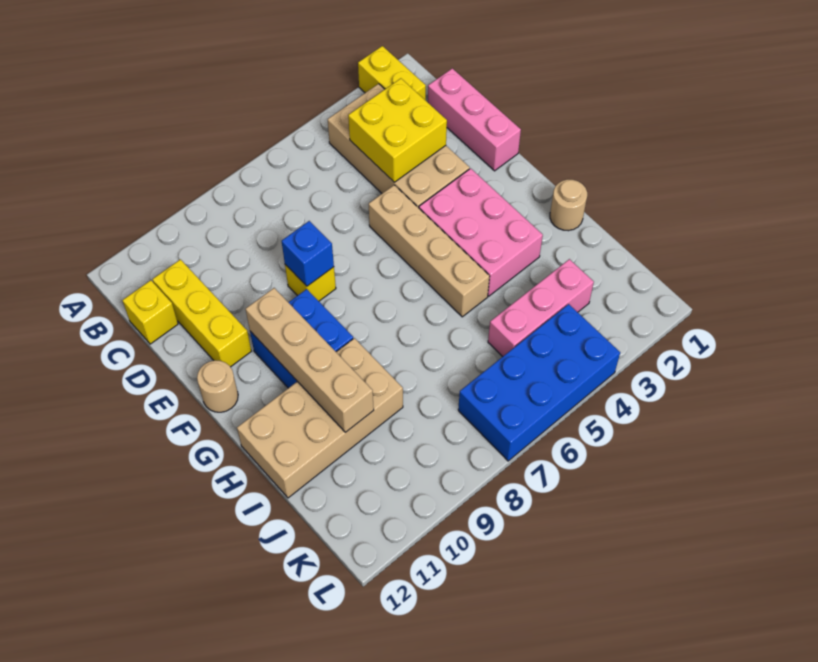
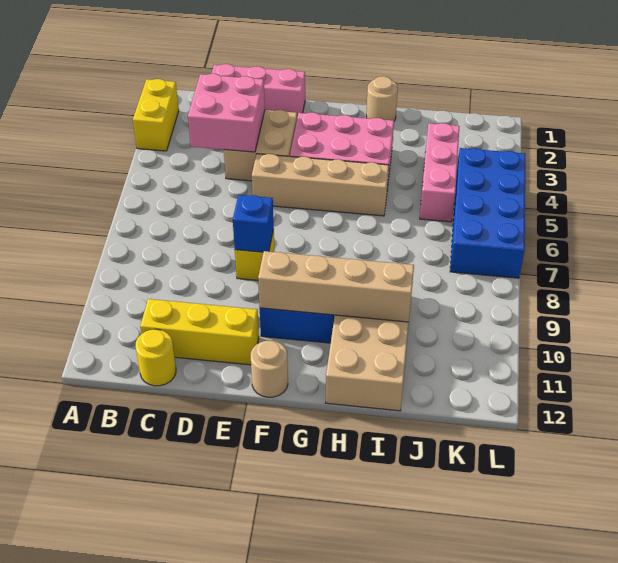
yellow 1x2 brick [358,46,426,100] -> yellow 1x2 brick turned to [133,79,179,151]
tan 2x4 brick [328,84,470,208] -> tan 2x2 brick [224,110,297,181]
yellow 2x2 brick [348,78,447,182] -> pink 2x2 brick [188,74,265,152]
yellow 1x1 brick [123,280,178,344] -> yellow 1x1 round brick [135,329,176,386]

